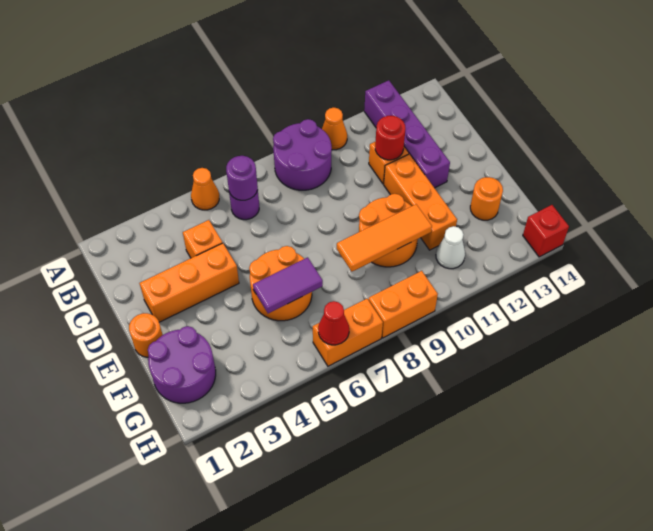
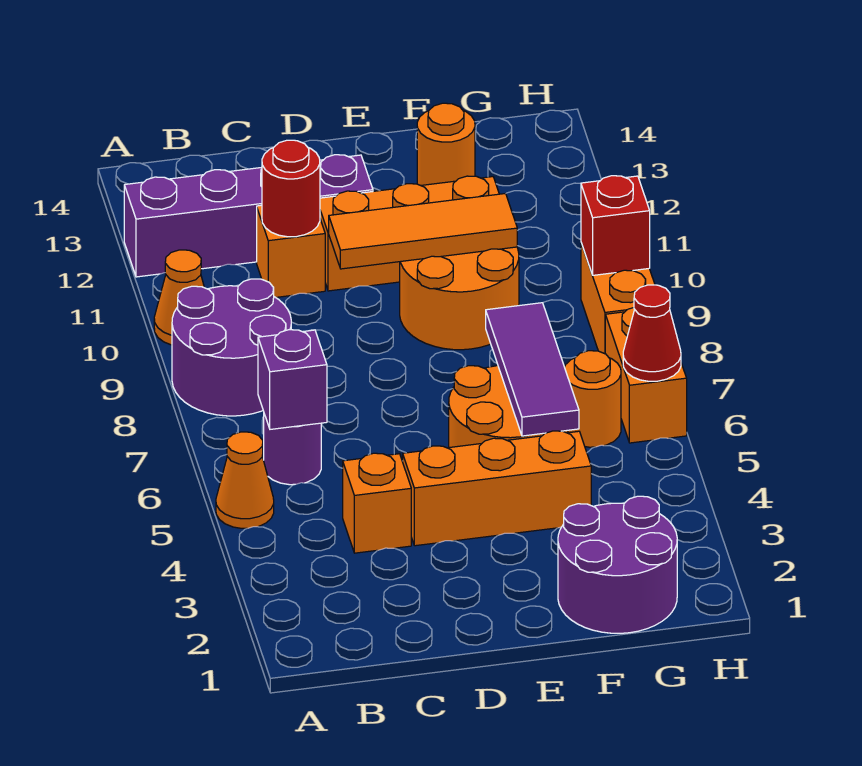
purple 1x1 round brick [226,156,258,200] -> purple 1x1 brick [258,330,327,429]
orange 1x3 brick [139,243,239,322] -> orange 1x3 brick turned to [403,431,591,546]
orange 1x1 round brick [129,313,162,357] -> orange 1x1 round brick moved to [565,351,621,447]
purple 1x2 tile [253,257,323,313] -> purple 1x3 tile [486,303,579,436]
orange 1x3 tile [337,204,432,271] -> orange 1x3 tile turned to [329,194,517,269]
white 1x1 cone [436,226,465,269] -> none
red 1x1 brick [523,205,569,257] -> red 1x1 brick moved to [581,176,650,275]

